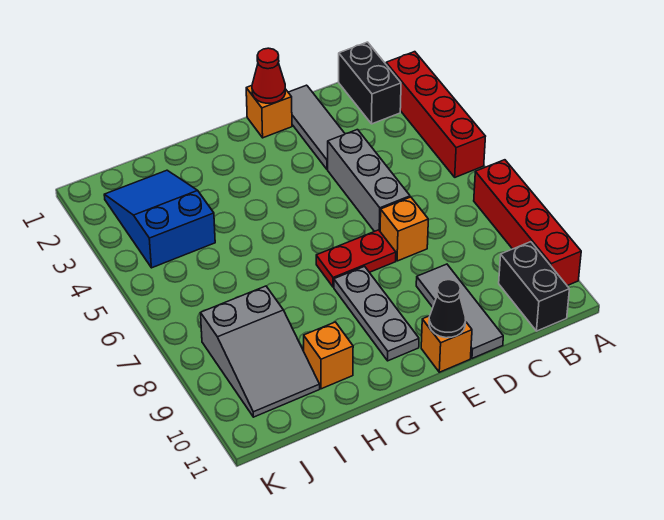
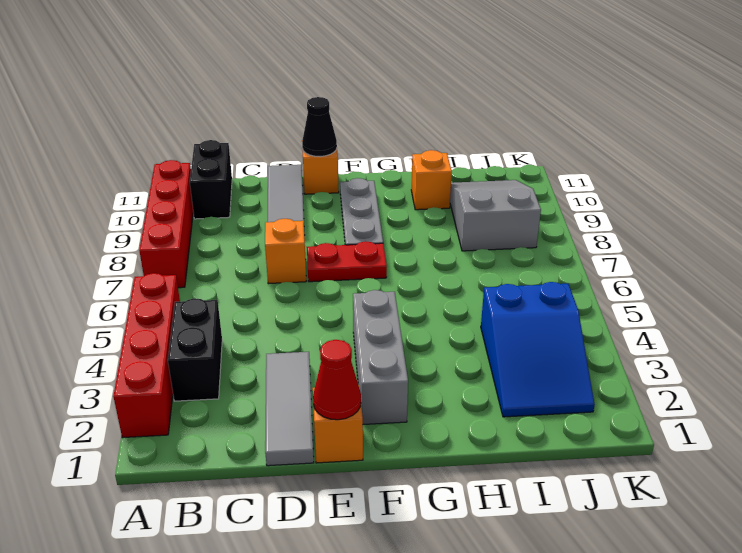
black 1x2 brick [339,42,401,124] -> black 1x2 brick moved to [168,298,222,401]
grey 1x3 brick [328,130,410,232] -> grey 1x3 brick moved to [353,290,408,424]

